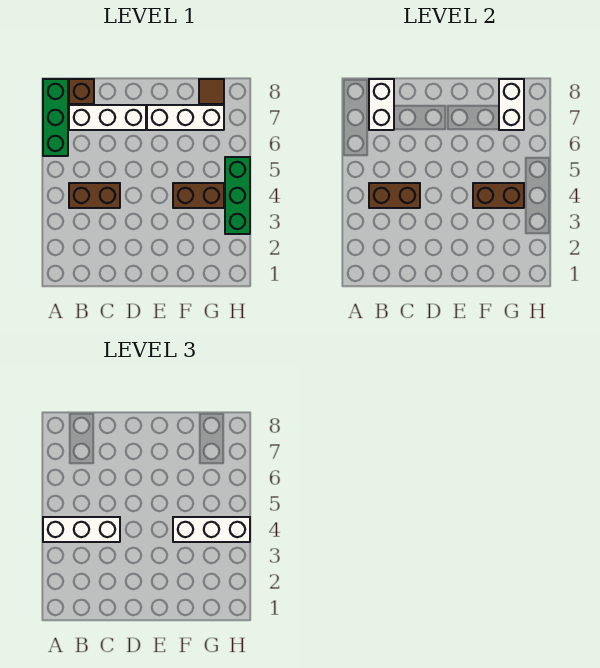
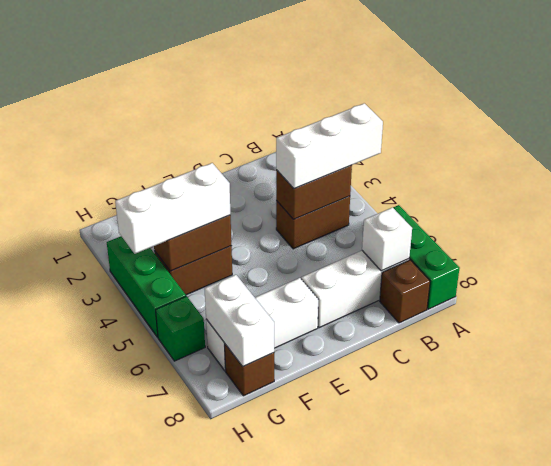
white 1x2 brick [369,79,394,130] -> white 1x1 brick [362,208,412,271]
brown 1x1 tile [199,79,224,104] -> brown 1x1 brick [225,344,274,396]
none -> green 1x1 brick [156,296,205,361]

